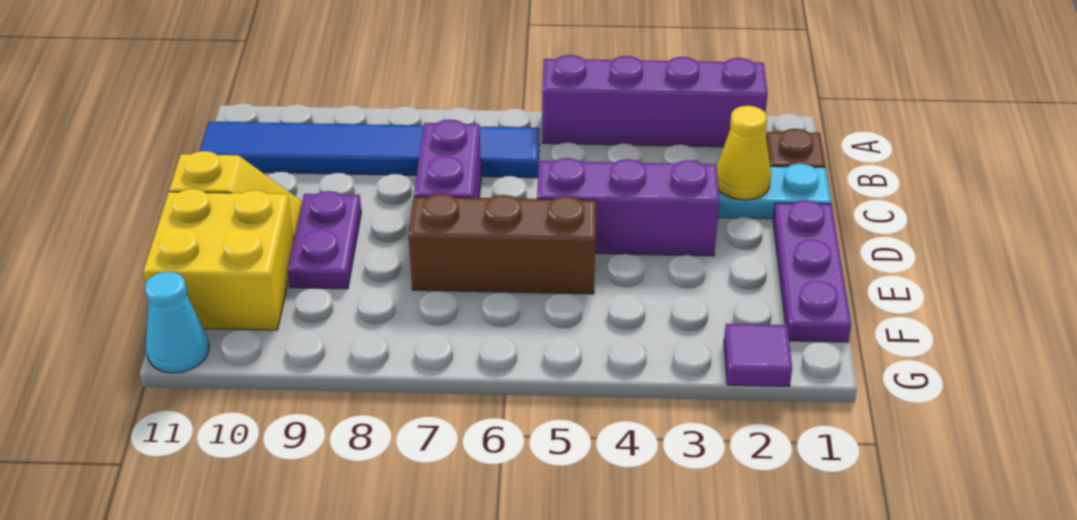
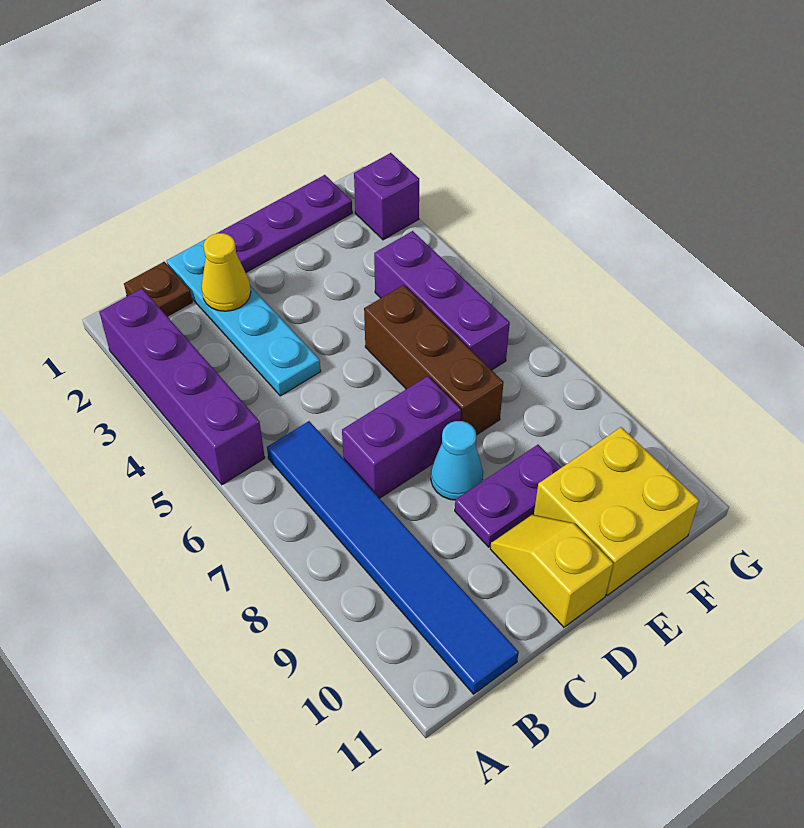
purple 1x3 brick [537,158,719,256] -> purple 1x3 brick moved to [374,231,510,370]
purple 1x1 tile [724,324,792,386] -> purple 1x1 brick [354,153,419,240]
cyan 1x1 cone [145,272,209,373] -> cyan 1x1 cone moved to [431,421,483,500]

